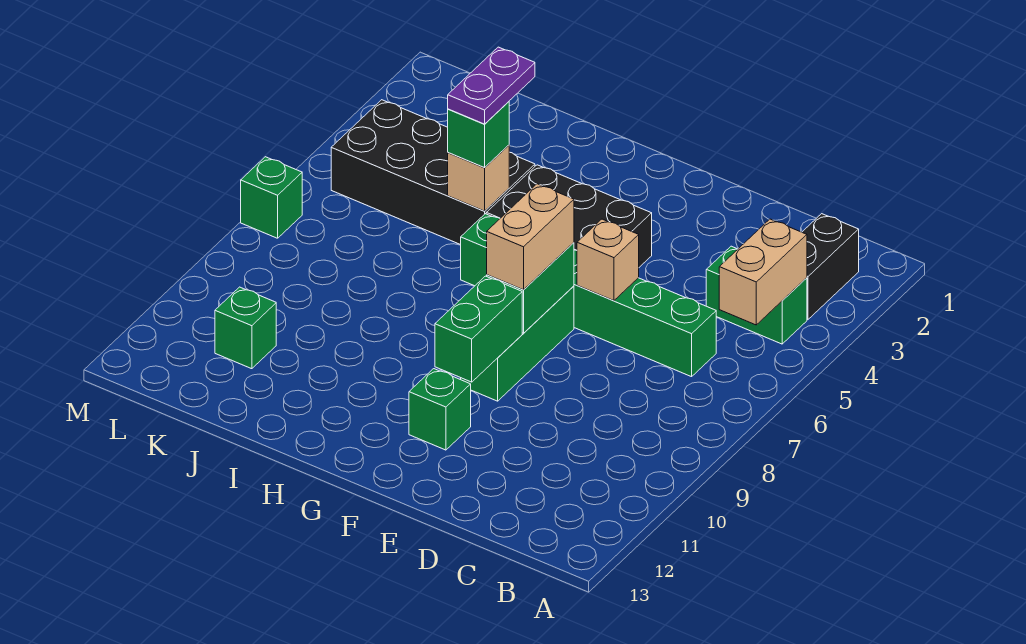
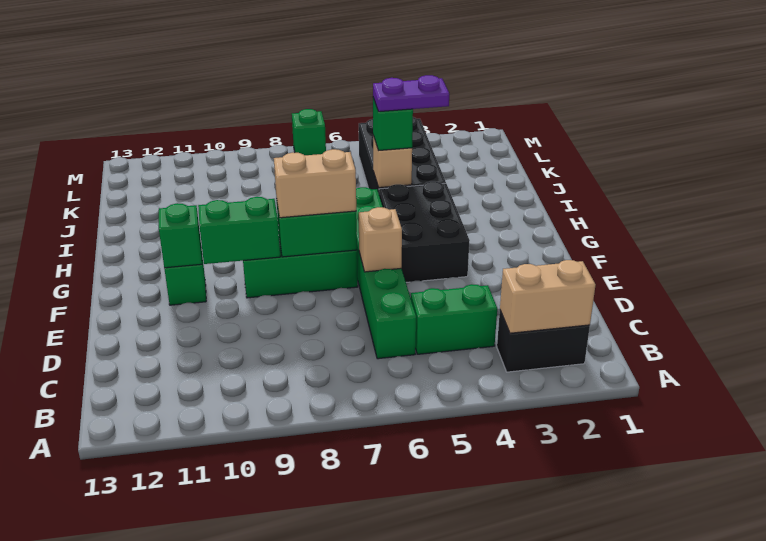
green 1x2 brick [706,246,807,344] -> green 1x2 brick turned to [411,284,497,354]
tan 1x2 brick [719,219,807,325] -> tan 1x2 brick moved to [500,260,595,333]
green 1x1 brick [215,287,276,369] -> green 1x1 brick moved to [159,203,202,268]

